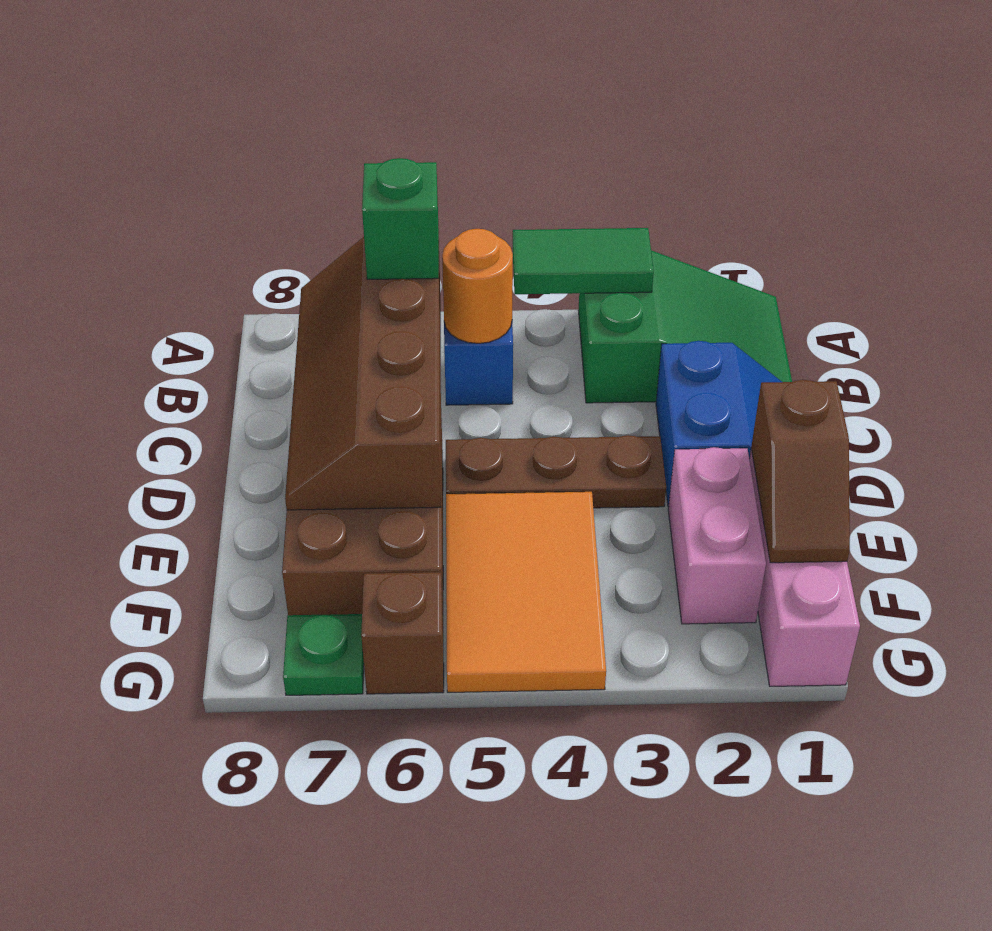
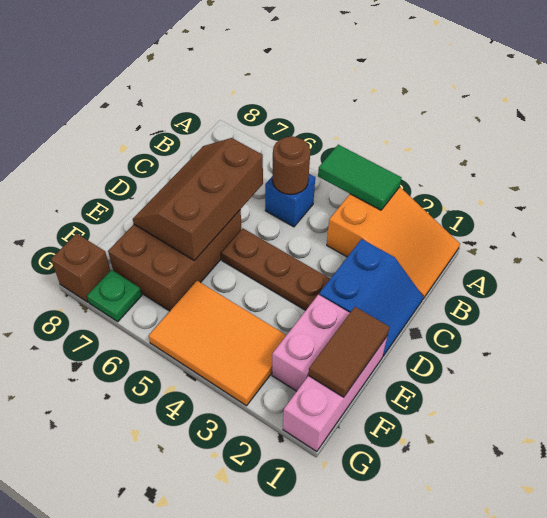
green 2x3 slope [578,250,792,403] -> orange 2x3 slope [327,187,460,299]
orange 1x1 round brick [442,229,513,343] -> brown 1x1 round brick [272,136,310,195]
brown 2x4 slope [285,237,441,510] -> brown 2x3 slope [133,138,263,261]
green 1x1 brick [362,158,439,279] -> none
brown 1x2 slope [751,380,850,563] -> brown 1x2 tile [309,307,390,397]
orange 2x3 tile [446,492,606,692] -> orange 2x3 tile turned to [149,281,286,406]
brown 1x1 brick [361,572,444,694] -> brown 1x1 brick moved to [51,234,110,302]

